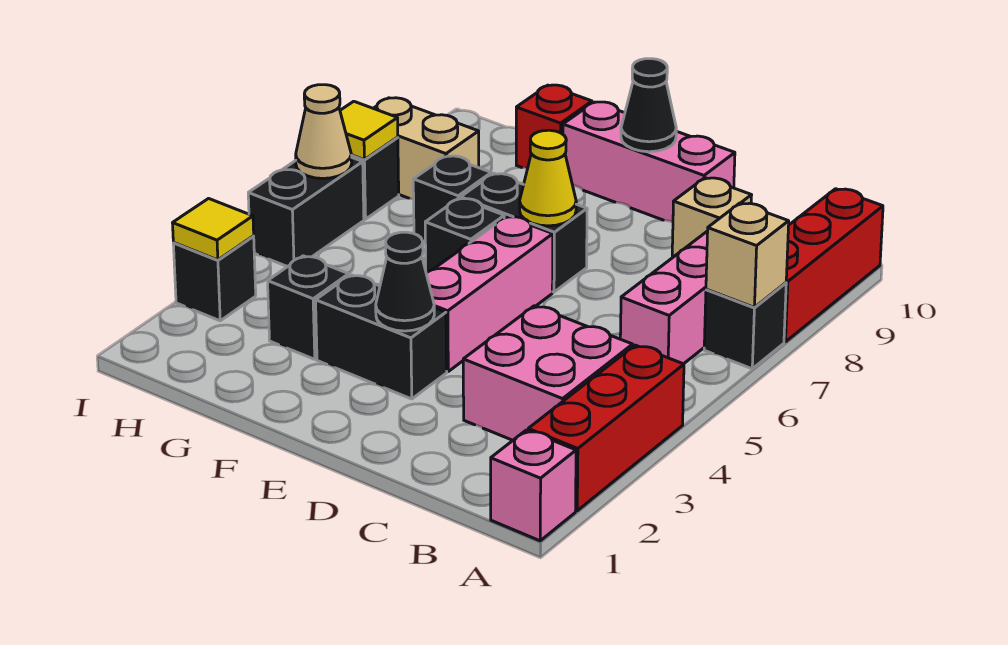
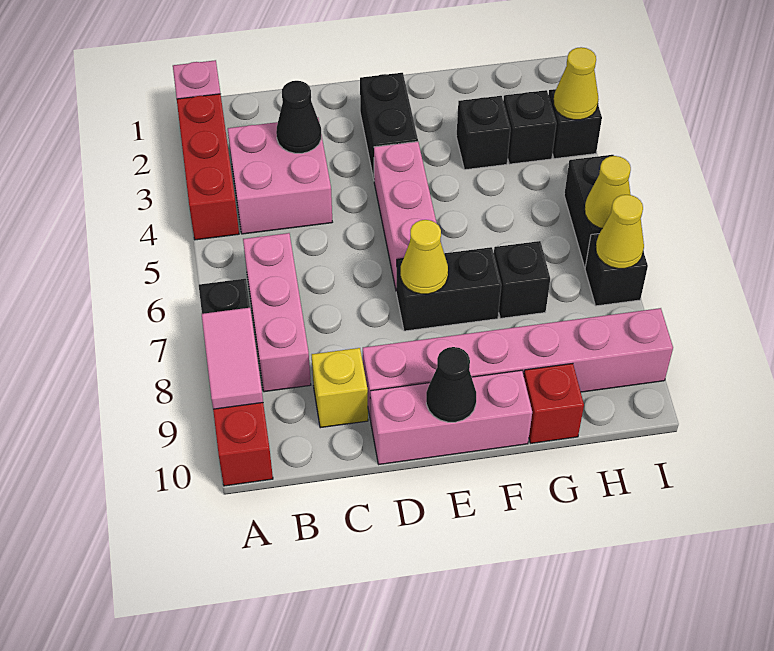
tan 1x1 brick [706,203,789,307] -> none
none -> pink 1x2 tile [202,308,263,409]
tan 1x1 brick [672,178,752,258] -> yellow 1x1 brick [312,348,368,428]
none -> pink 1x6 brick [363,308,673,420]
black 1x2 brick [316,275,447,399] -> black 1x2 brick turned to [360,73,418,179]
black 1x1 cone [376,232,434,331] -> black 1x1 cone moved to [276,81,321,153]
black 1x1 brick [425,198,504,273] -> black 1x1 brick moved to [503,90,556,164]
tan 1x2 brick [373,98,479,199] -> none
yellow 1x1 tile [173,199,254,260] -> yellow 1x1 cone [553,47,598,120]
tan 1x1 cone [296,85,352,178] -> yellow 1x1 cone [585,156,631,228]
yellow 1x1 tile [340,101,398,160] -> yellow 1x1 cone [596,195,644,269]

